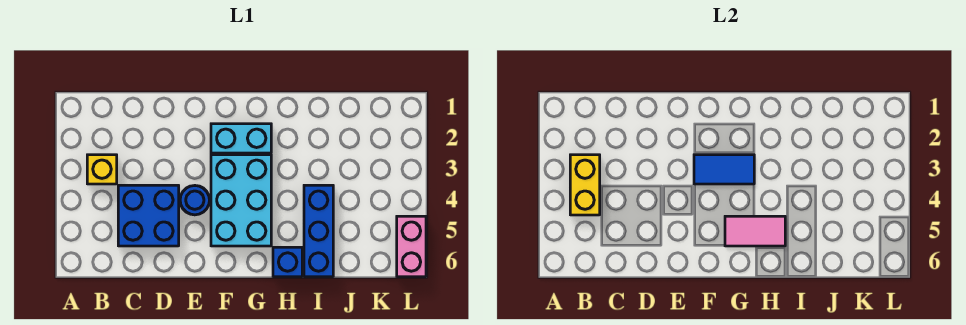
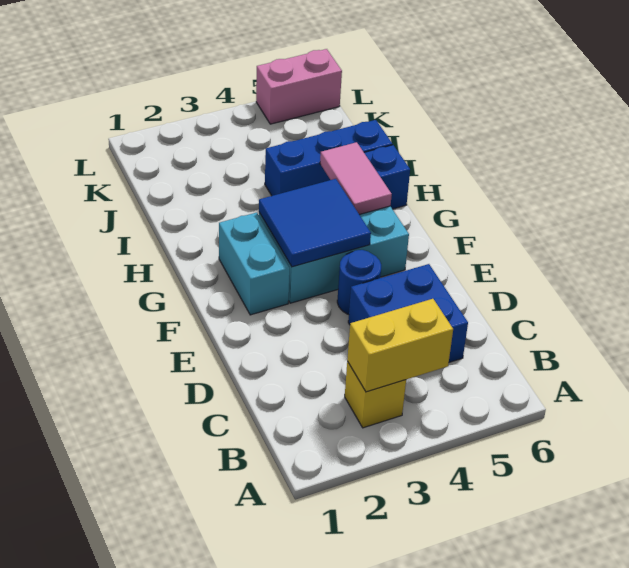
blue 1x2 tile [694,155,754,184] -> blue 2x2 tile [259,179,371,267]

